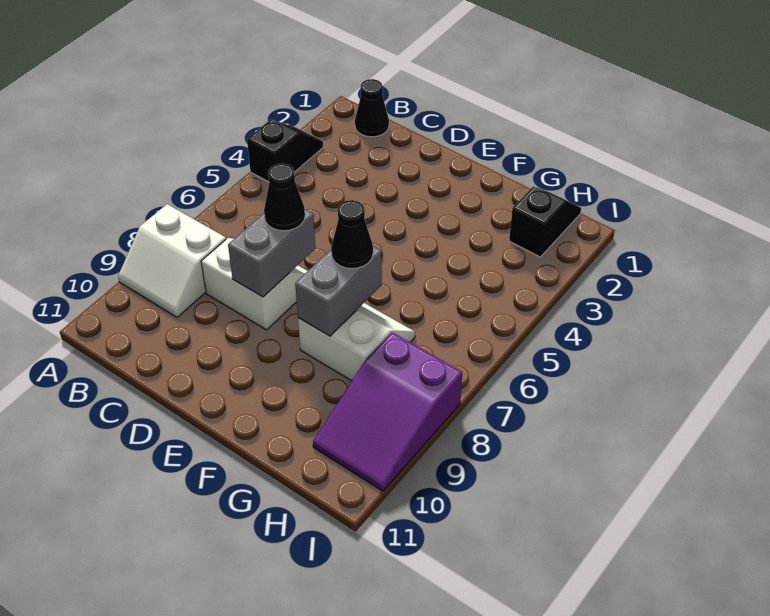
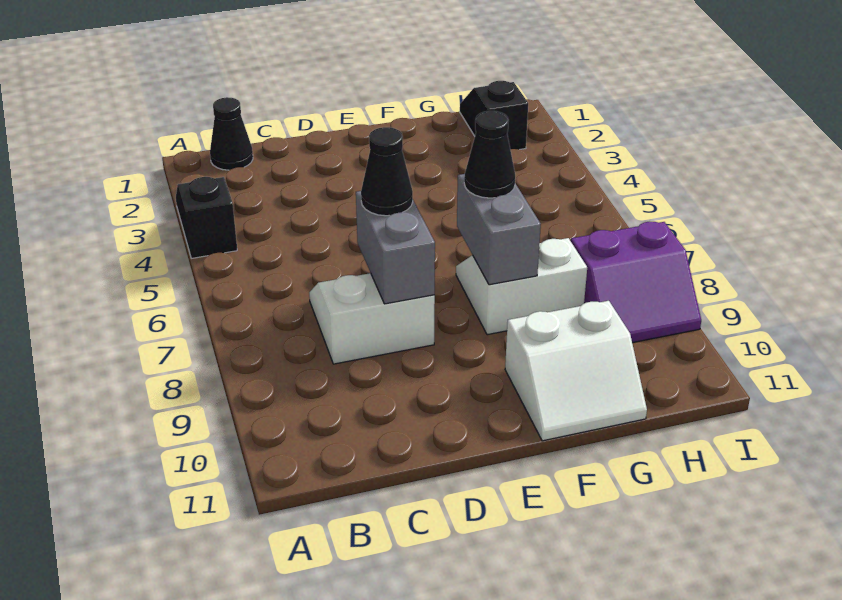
white 2x2 slope [118,204,226,317] -> white 2x2 slope moved to [505,301,647,441]
purple 2x3 slope [313,332,462,491] -> purple 2x2 slope [571,222,701,343]

